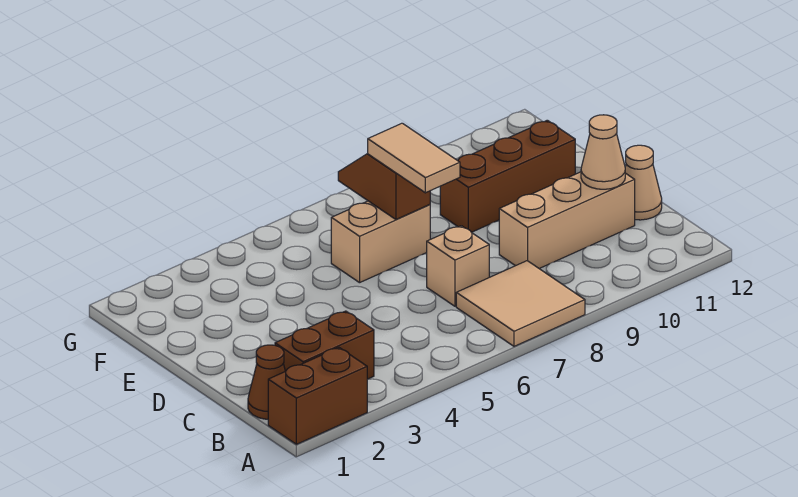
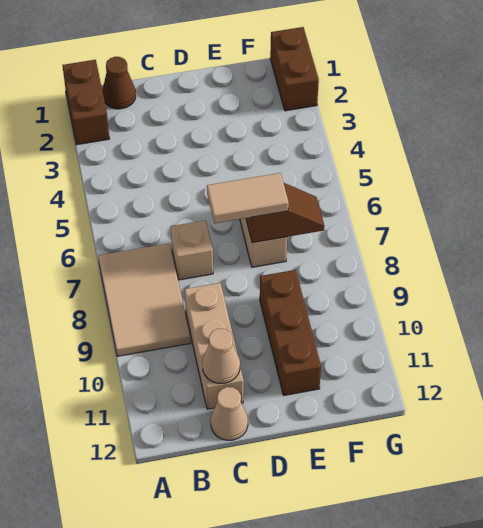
tan 2x2 tile [456,261,585,346] -> tan 2x3 tile [98,243,191,356]
brown 1x2 brick [275,311,374,379] -> brown 1x2 brick moved to [270,27,319,111]

